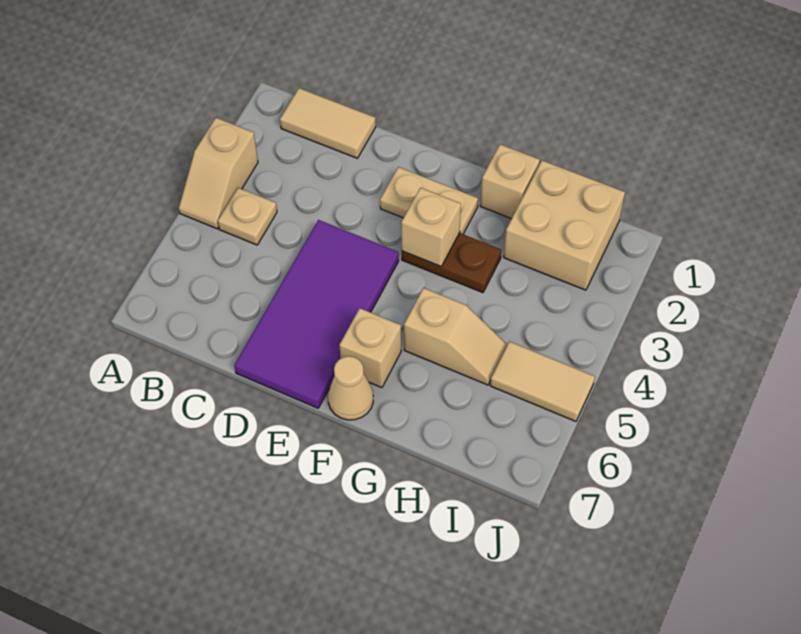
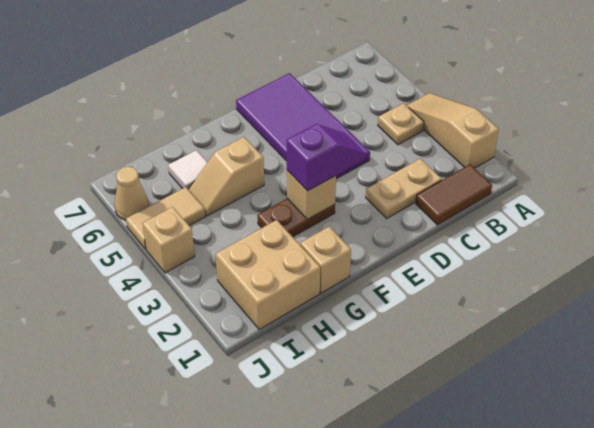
tan 1x2 slope [179,118,258,229] -> tan 1x3 slope [407,93,499,168]
tan 1x2 tile [280,88,376,158] -> brown 1x2 tile [416,165,492,225]
tan 1x2 plate [380,167,478,234] -> tan 1x2 plate moved to [366,158,442,218]
none -> purple 1x2 slope [287,124,366,191]
tan 1x1 brick [339,308,401,388] -> tan 1x1 brick moved to [142,207,195,273]
tan 1x1 cone [328,356,373,420] -> tan 1x1 cone moved to [114,167,149,220]
none -> white 1x1 tile [168,150,207,189]

